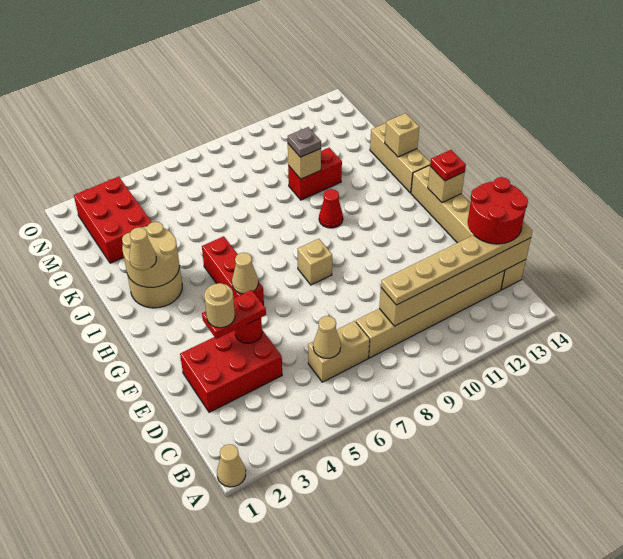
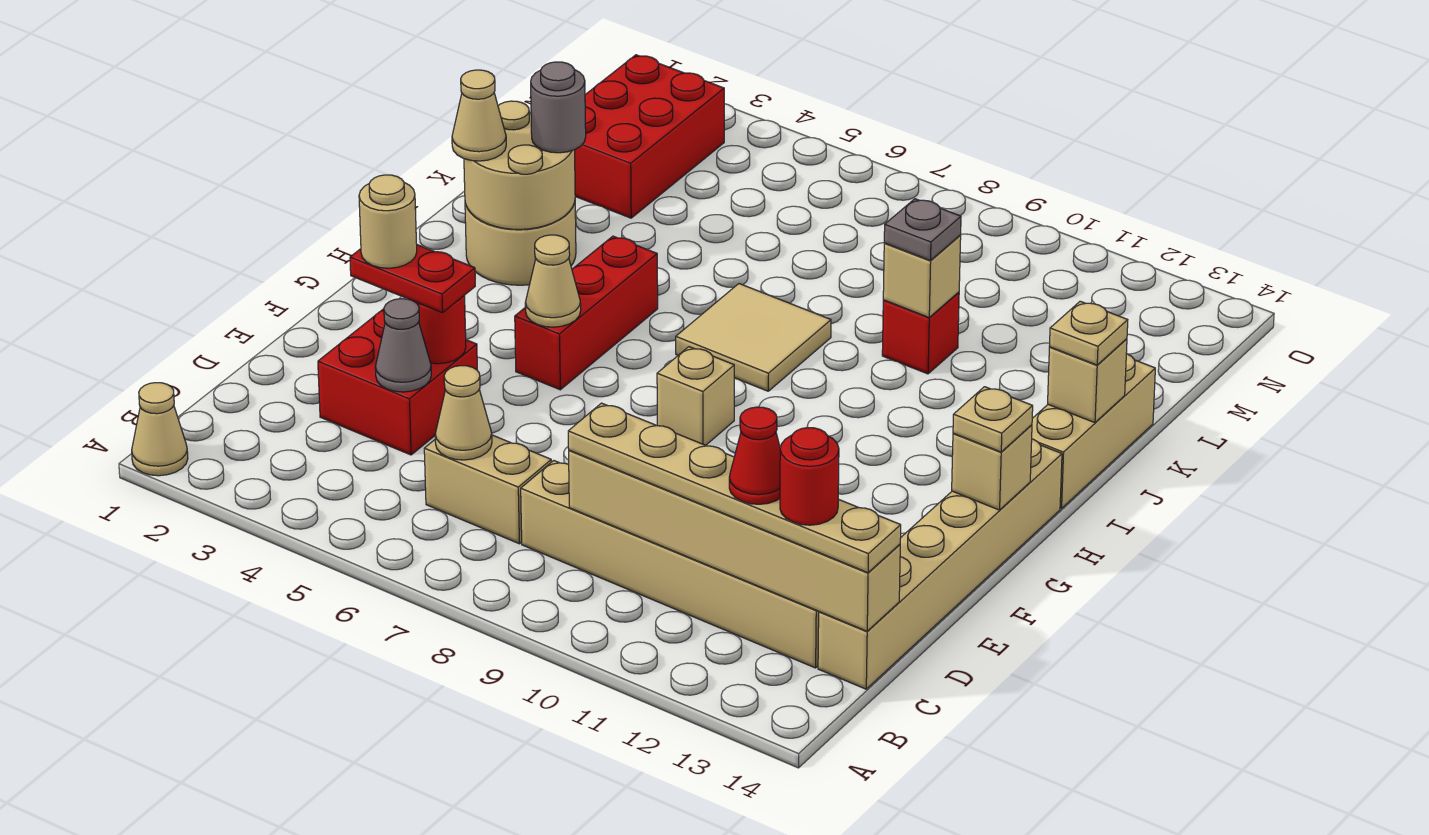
red 2x2 round brick [468,177,528,244] -> red 1x1 round brick [780,427,839,525]
red 2x3 brick [180,330,282,412] -> red 2x2 brick [318,309,477,455]
none -> grey 1x1 cone [375,299,431,392]
red 1x1 plate [430,150,466,181] -> tan 1x1 plate [953,387,1033,452]
none -> tan 2x2 tile [676,284,831,391]
red 1x1 cone [319,189,343,228] -> red 1x1 cone moved to [729,407,780,504]
none -> grey 1x1 round brick [531,62,586,153]
none -> tan 1x1 plate [1049,301,1128,365]
red 1x2 brick [288,148,342,200] -> red 1x1 brick [882,292,959,374]

